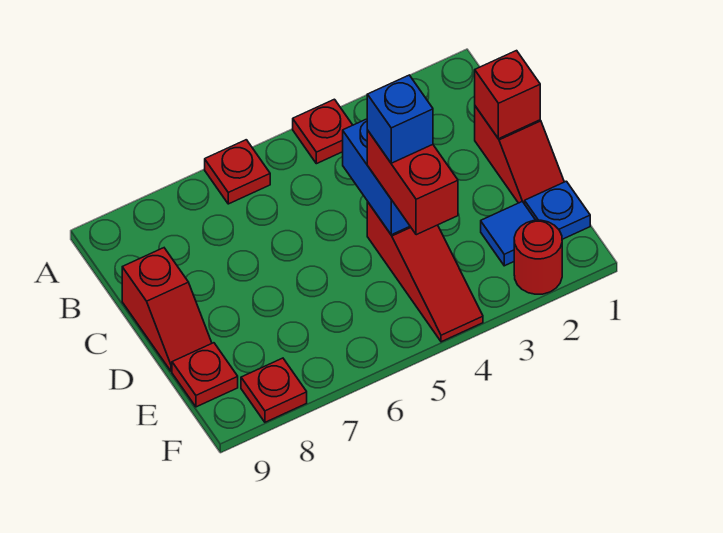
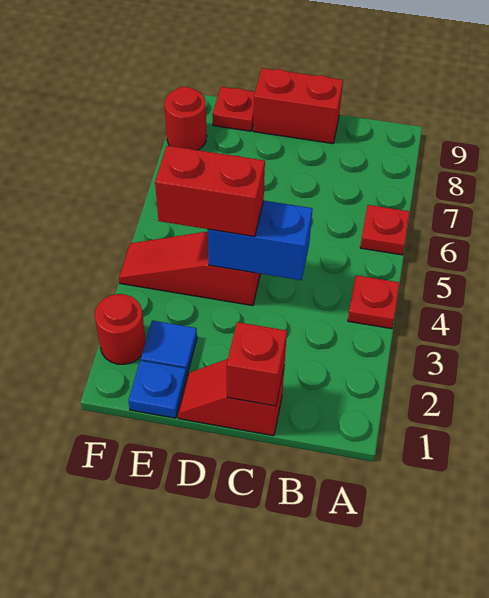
red 1x2 slope [122,248,212,371] -> red 1x2 brick [253,68,343,144]
blue 1x1 brick [367,75,433,163] -> none
red 1x1 plate [241,358,307,422] -> red 1x1 round brick [164,87,207,150]

